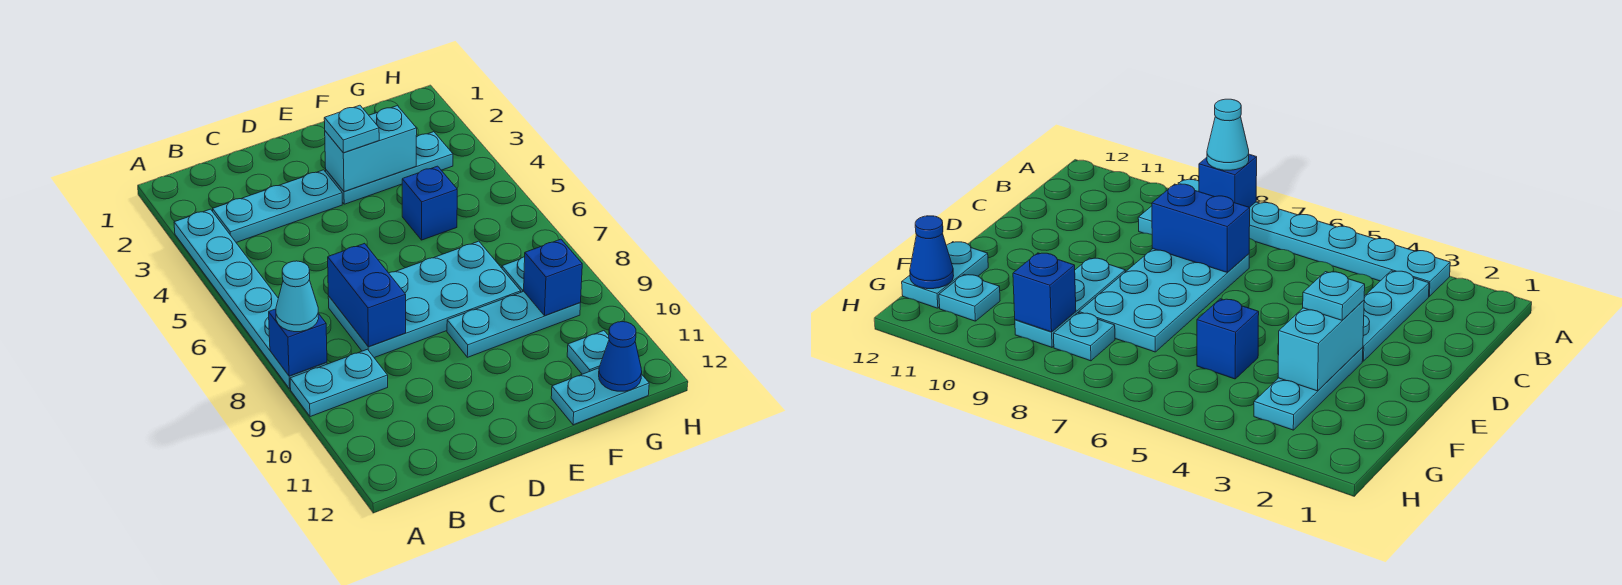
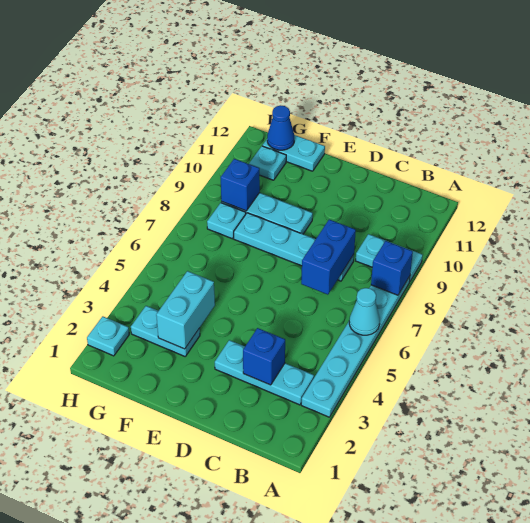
cyan 1x1 cone [276,261,319,332] -> cyan 1x1 cone moved to [349,288,380,335]
cyan 2x4 plate [328,241,521,358] -> cyan 1x4 plate [234,213,354,281]
cyan 1x3 plate [326,132,453,204] -> cyan 1x2 plate [131,306,200,356]
cyan 1x2 brick [325,106,417,192] -> cyan 1x2 brick turned to [156,271,215,349]
cyan 1x1 plate [324,105,379,153] -> cyan 1x1 plate moved to [87,316,129,356]
blue 1x1 brick [402,166,457,240] -> blue 1x1 brick moved to [243,328,285,385]

